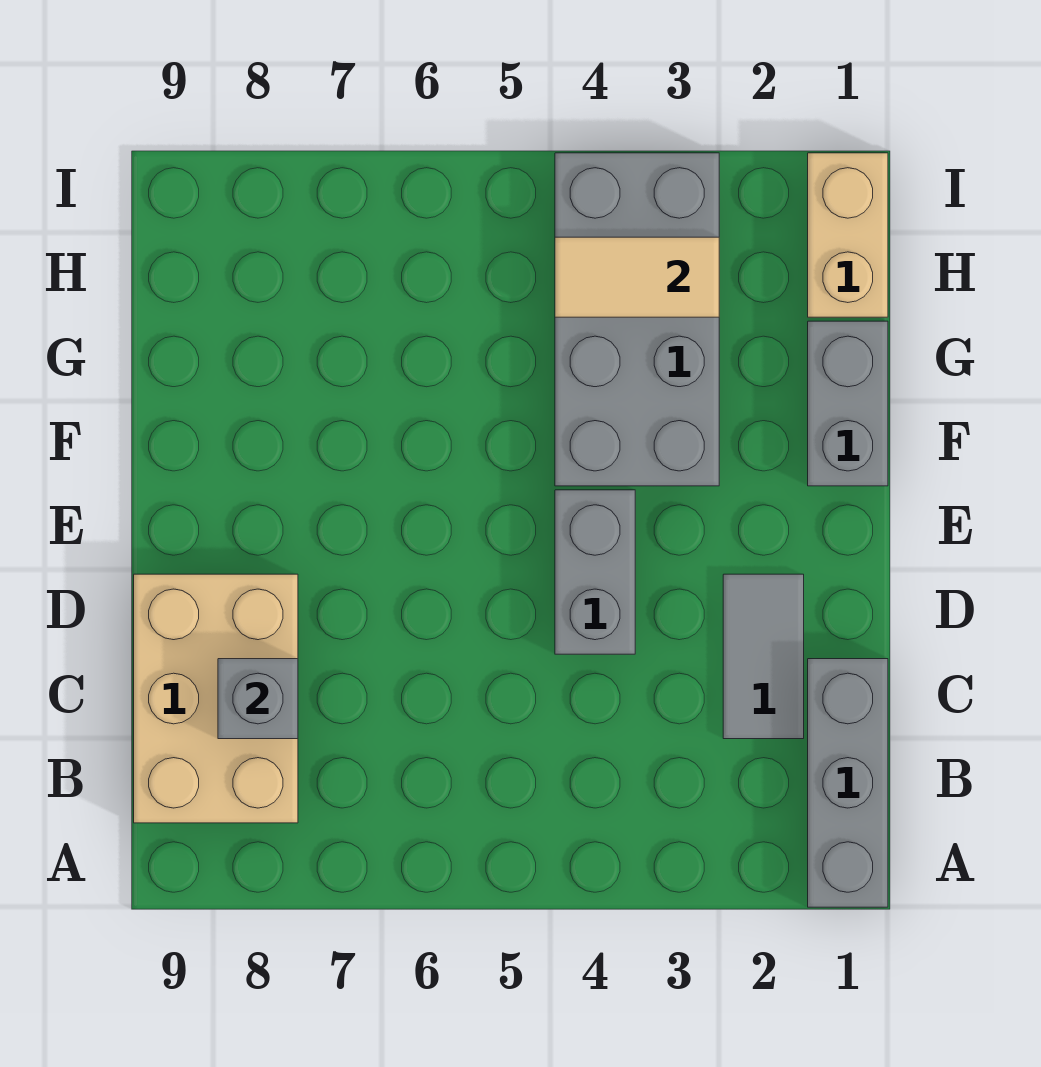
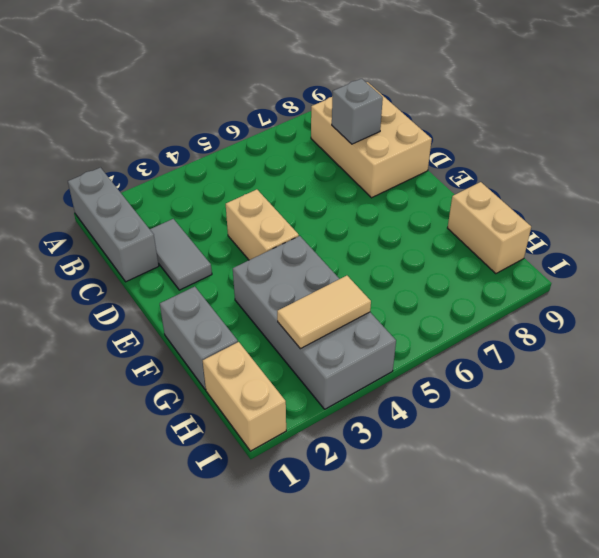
grey 1x2 brick [555,490,635,654] -> tan 1x2 brick [226,189,299,260]
none -> tan 1x2 brick [448,182,531,274]

